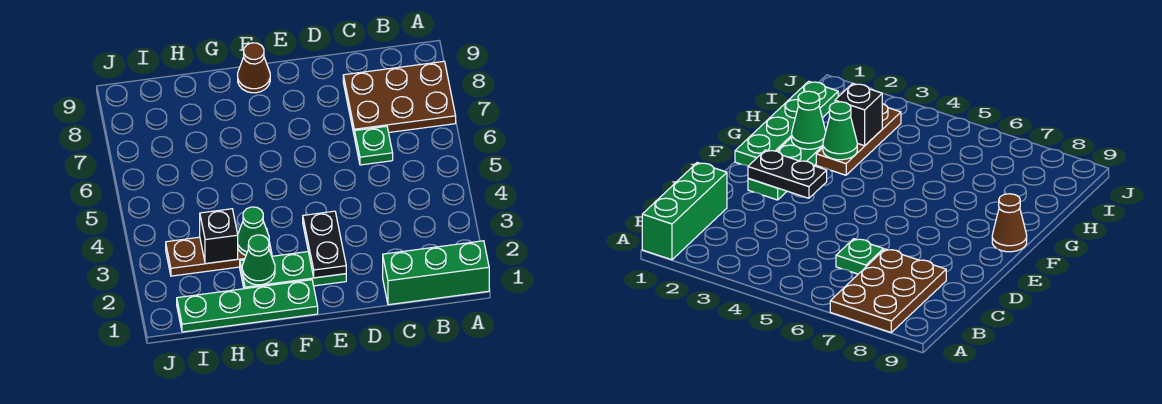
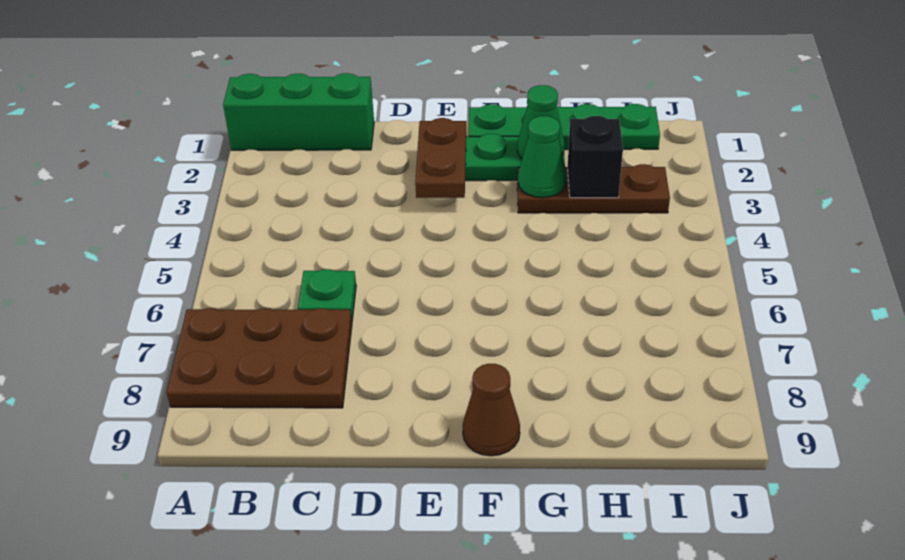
black 1x2 plate [303,211,346,278] -> brown 1x2 plate [415,118,466,198]

